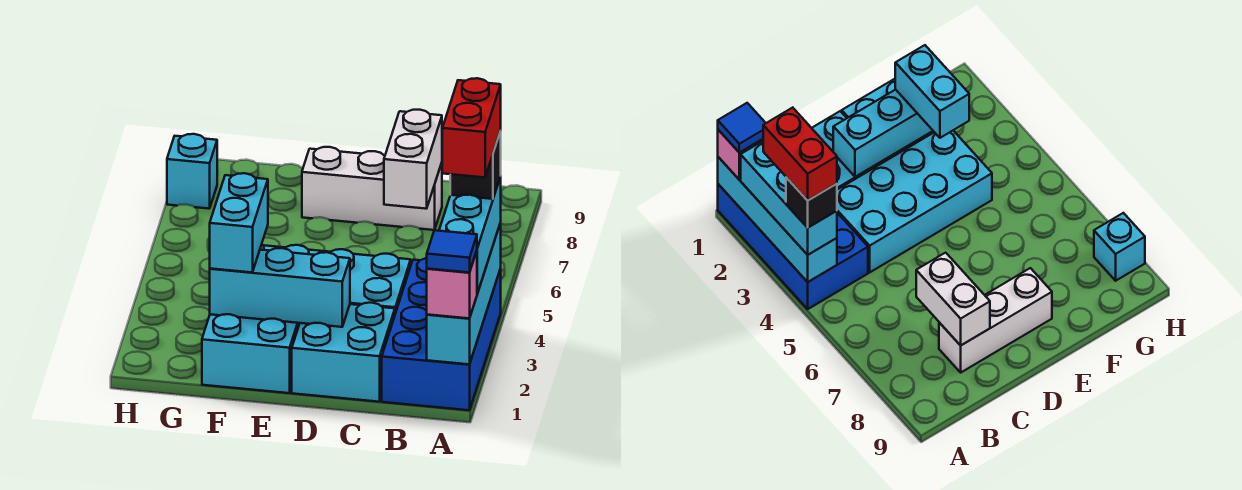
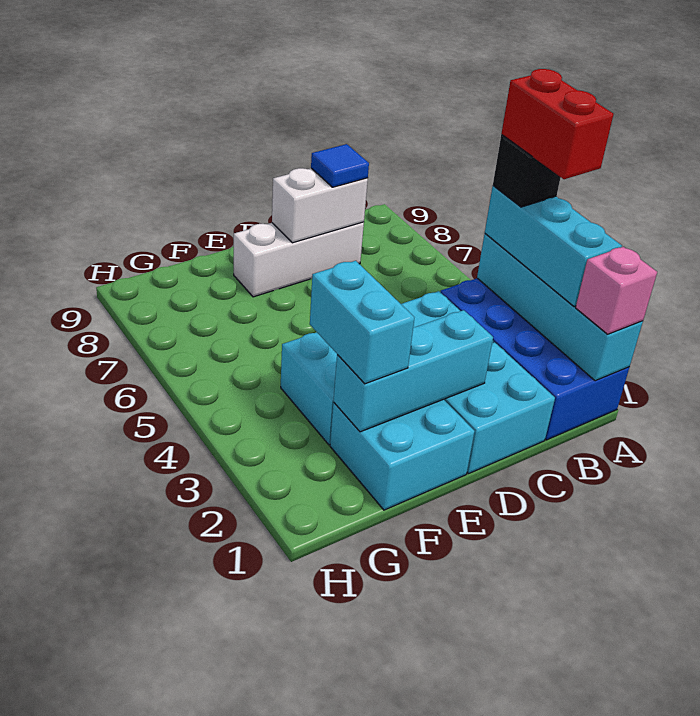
blue 1x1 tile [427,230,477,273] -> blue 1x1 tile moved to [311,144,369,187]
white 1x2 brick [384,110,442,209] -> white 1x2 brick turned to [272,168,368,243]
cyan 1x1 brick [167,134,217,209] -> none

